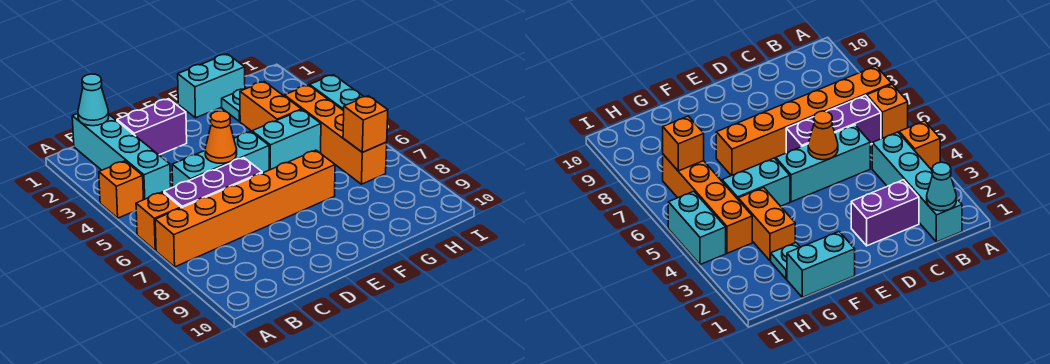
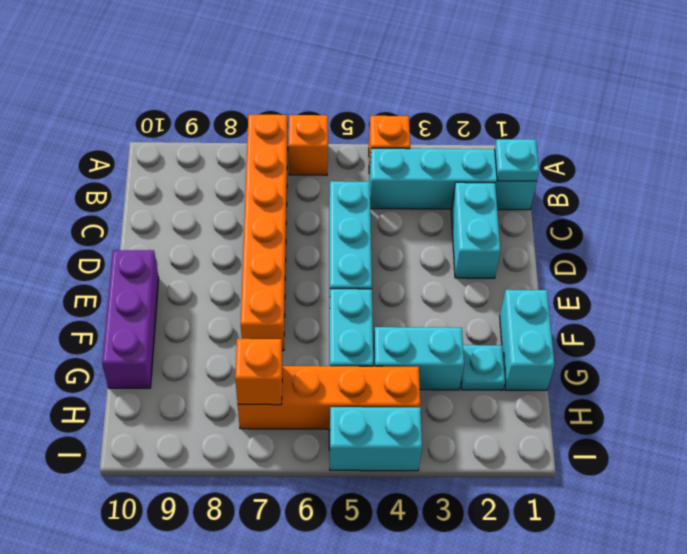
cyan 1x1 cone [78,74,109,126] -> cyan 1x1 plate [495,139,539,181]
purple 1x3 brick [164,158,262,208] -> purple 1x3 brick moved to [102,250,159,388]
purple 1x2 brick [117,99,187,155] -> cyan 1x2 brick [451,182,500,278]
orange 1x1 cone [205,111,237,163] -> none
orange 1x2 brick [240,82,301,131] -> cyan 1x2 brick [373,327,464,390]

